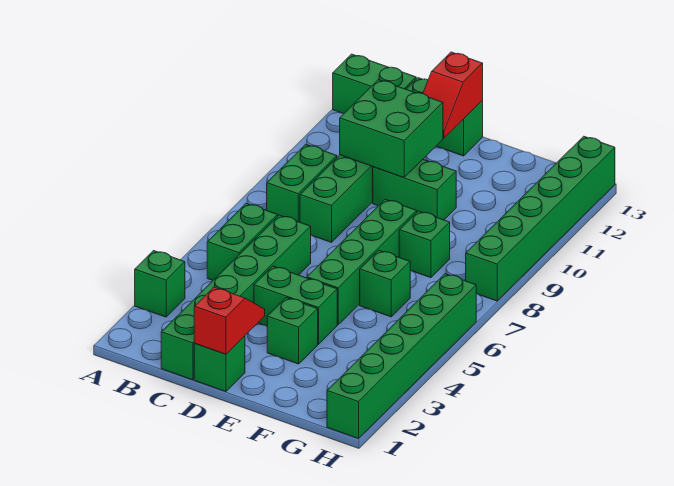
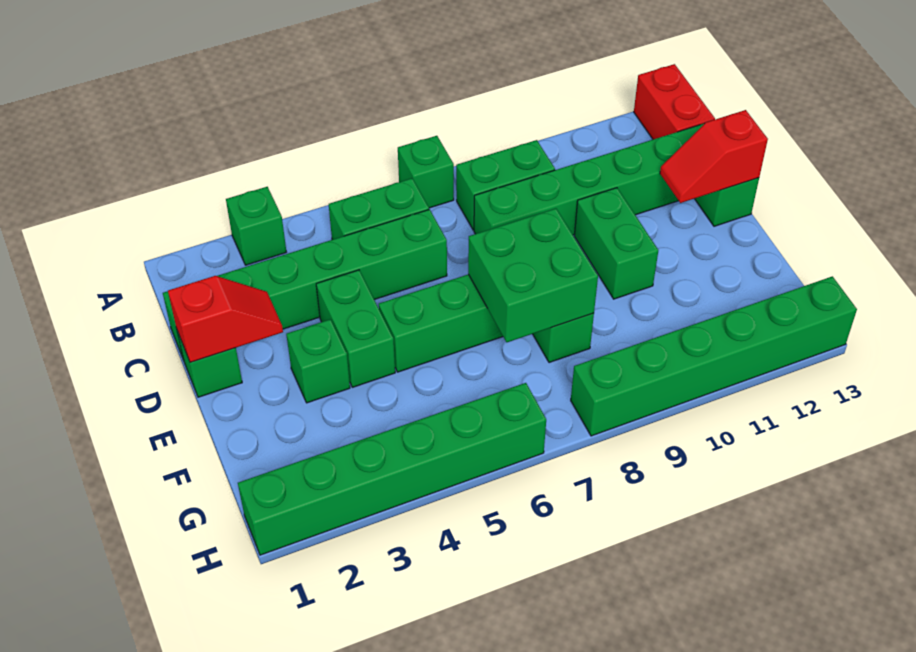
green 1x2 brick [333,54,416,113] -> red 1x2 brick [634,64,715,139]
green 2x2 brick [340,80,443,178] -> green 2x2 brick moved to [468,208,598,342]
green 1x1 brick [360,250,410,317] -> green 1x1 brick moved to [398,136,454,208]

